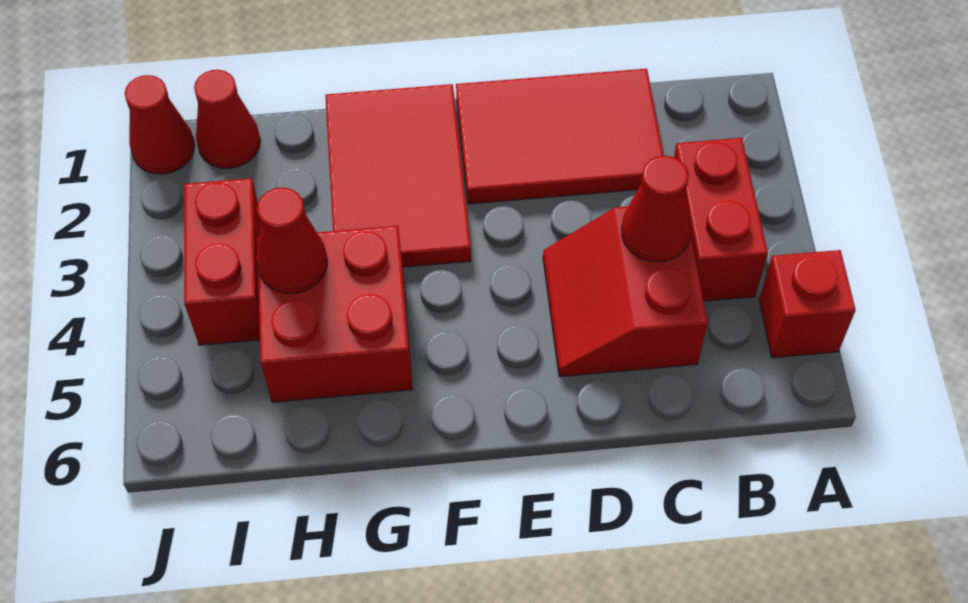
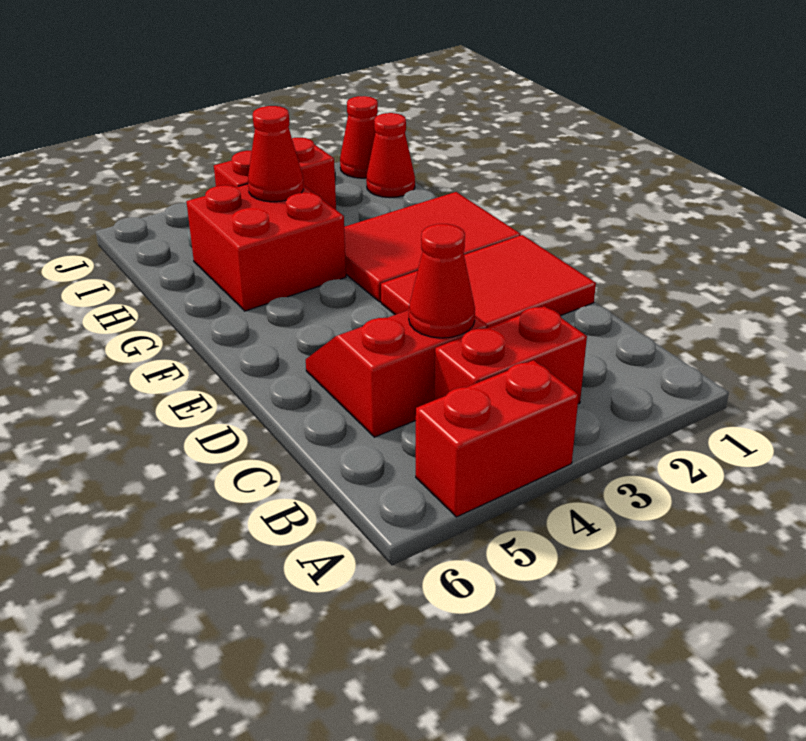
red 1x1 brick [759,250,856,358] -> red 1x2 brick [416,360,579,517]
red 2x3 tile [456,69,664,204] -> red 2x3 tile turned to [381,235,596,327]

